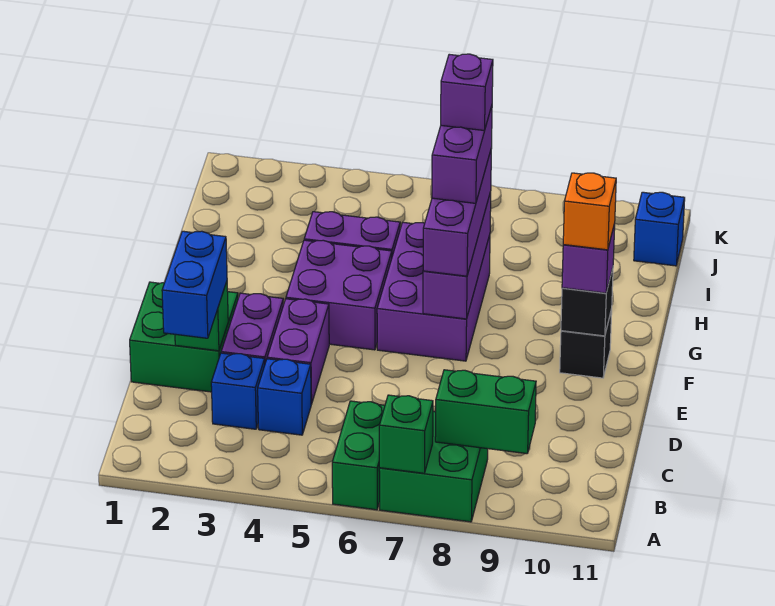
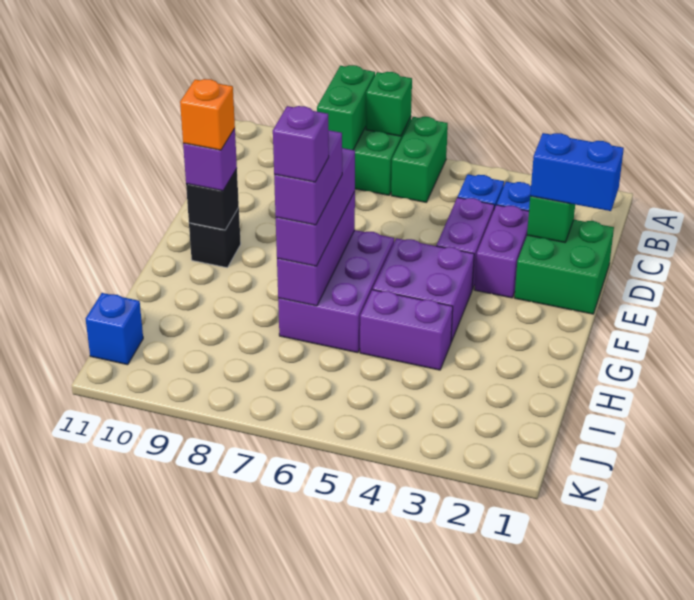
green 1x2 brick [435,370,536,454] -> green 1x2 brick turned to [317,65,375,150]
blue 1x2 brick [162,231,227,338] -> blue 1x2 brick turned to [530,133,624,211]

